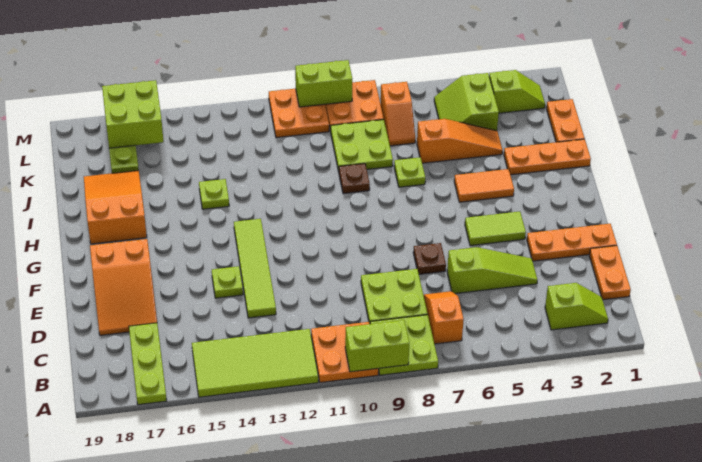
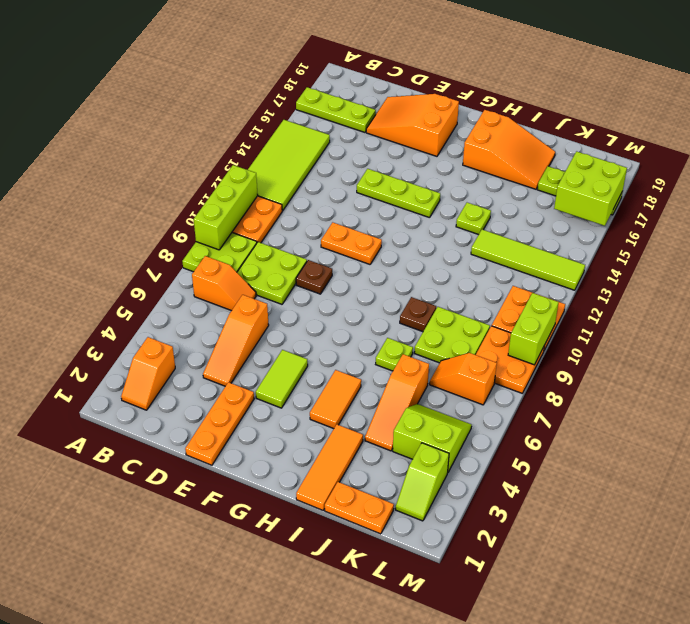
lime 1x2 brick [345,320,409,372] -> lime 1x3 brick [194,165,258,250]
lime 1x2 slope [545,283,608,330] -> orange 1x2 slope [121,337,175,410]
orange 1x2 plate [589,246,631,300] -> orange 1x2 plate moved to [321,222,382,264]
lime 1x3 slope [447,247,538,294] -> orange 1x3 slope [203,295,269,386]
lime 1x4 tile [234,219,276,318] -> lime 1x4 tile moved to [471,230,585,290]
brown 1x1 plate [413,243,446,274] -> brown 1x1 plate moved to [296,260,332,294]
lime 1x1 plate [212,266,243,298] -> lime 1x3 plate [357,169,440,218]
orange 1x3 plate [504,139,591,175] -> orange 1x3 tile [296,425,363,510]

